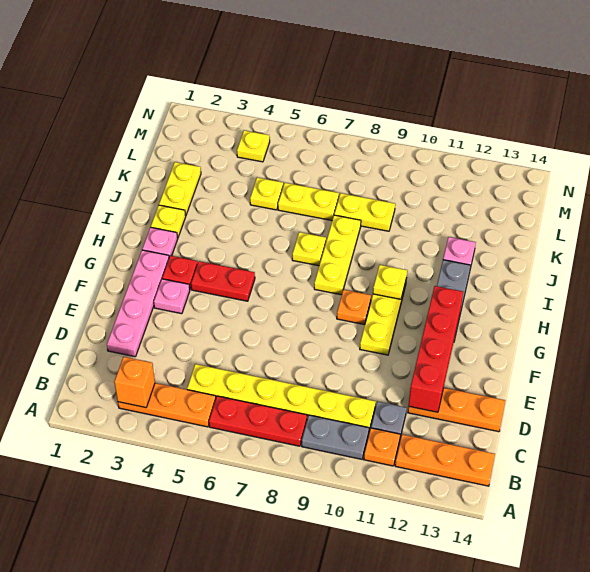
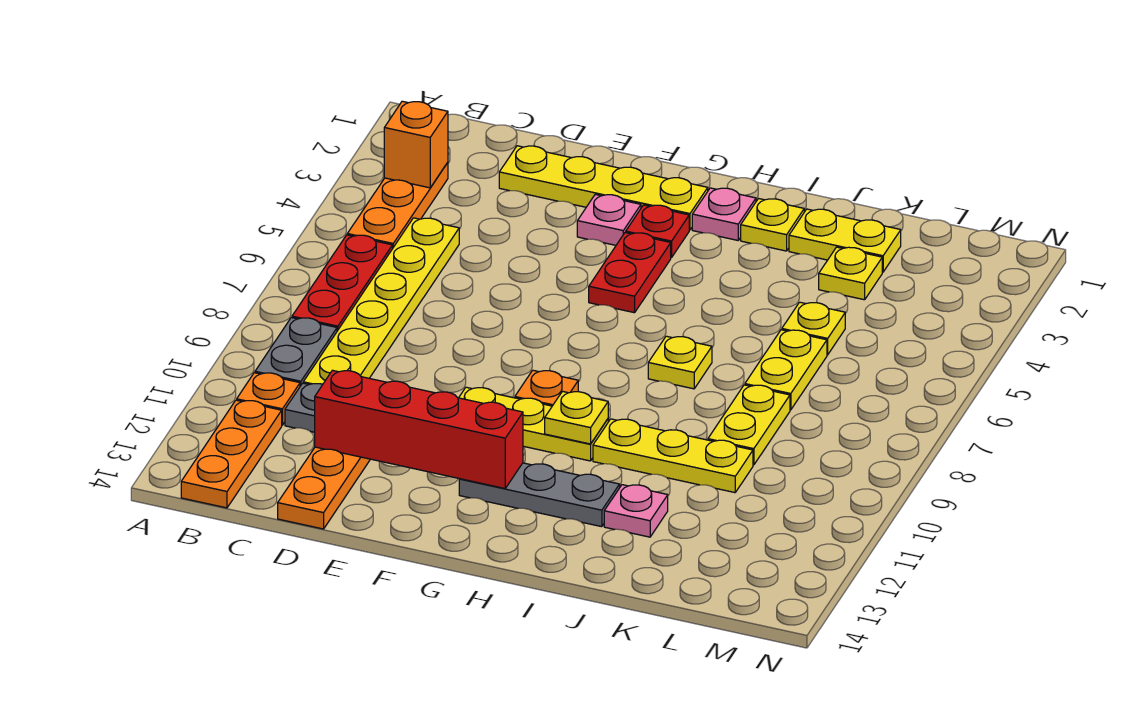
pink 1x4 plate [107,250,169,357] -> yellow 1x4 plate [499,146,708,230]
yellow 1x3 plate [314,215,361,295] -> yellow 1x3 plate moved to [593,419,753,493]
yellow 1x1 plate [237,131,270,162] -> yellow 1x1 plate moved to [819,247,882,300]

